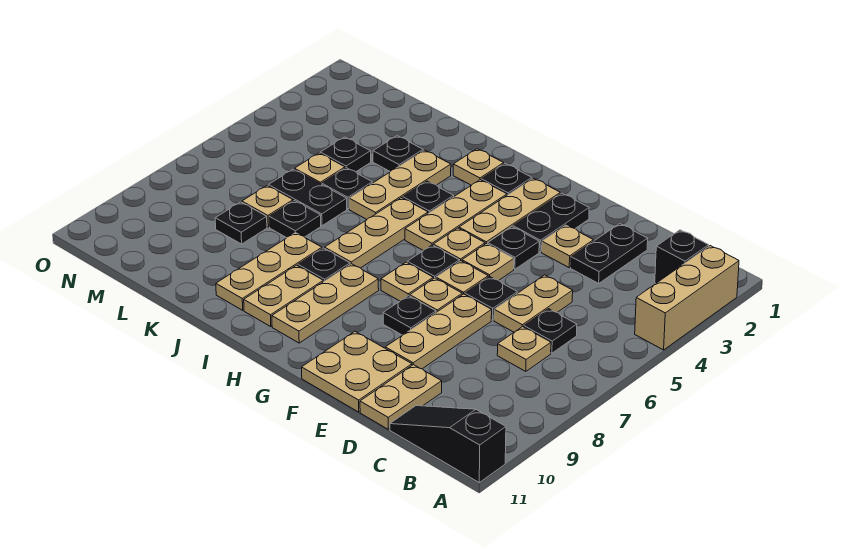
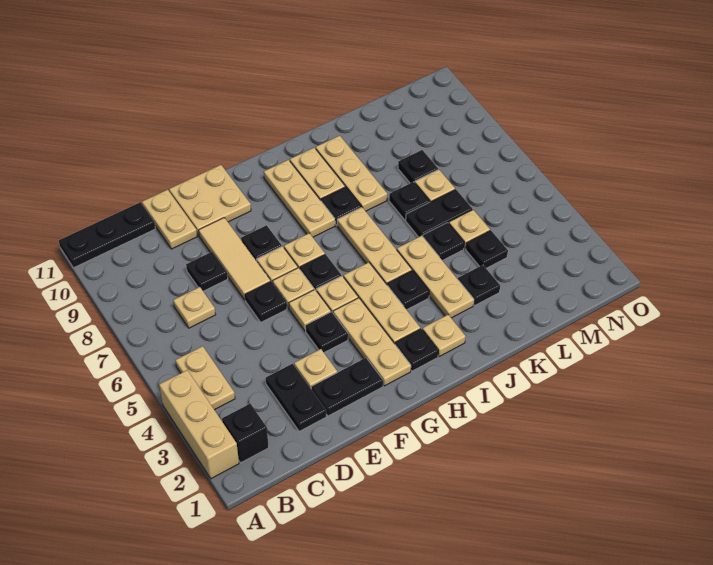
black 1x3 slope [390,406,506,482] -> black 1x3 plate [59,202,155,268]
black 1x1 plate [524,309,577,353] -> black 1x1 plate moved to [186,252,228,291]
tan 1x2 plate [494,275,573,332] -> tan 1x2 plate moved to [175,346,235,410]
tan 1x3 plate [385,294,492,369] -> tan 1x3 tile [199,218,271,300]
black 1x2 plate [513,193,589,252] -> black 1x2 plate turned to [311,358,383,416]

